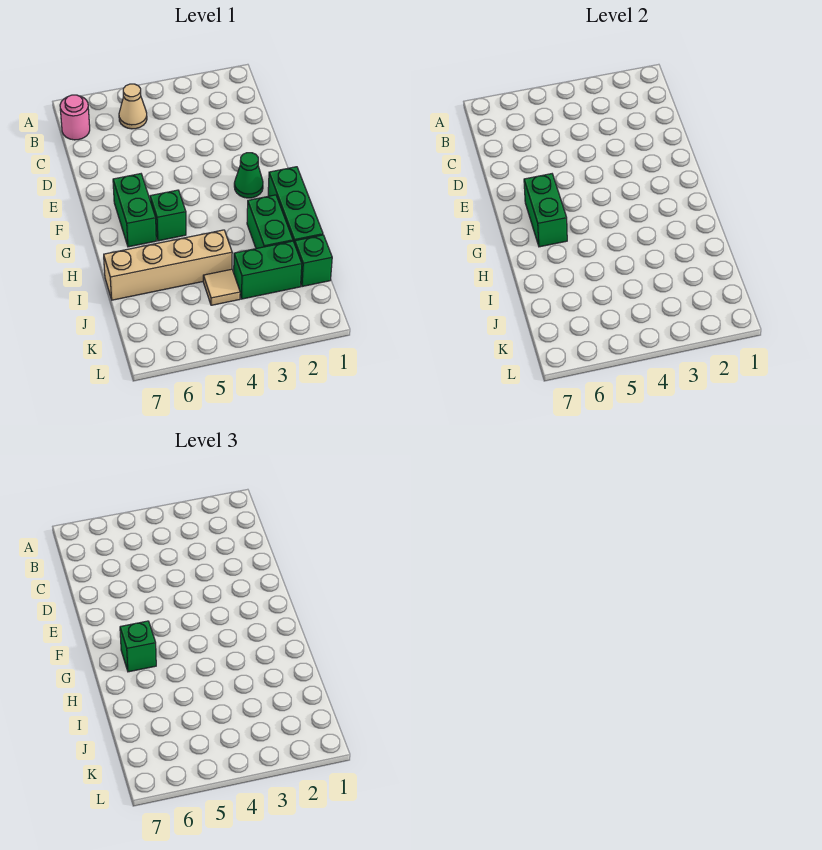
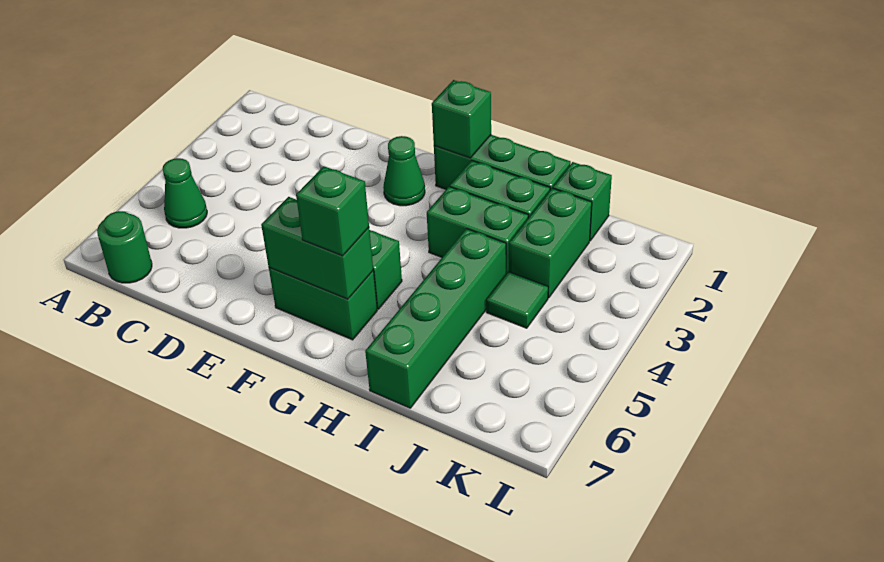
tan 1x1 cone [119,84,147,129] -> green 1x1 cone [163,158,207,228]
pink 1x1 round brick [60,95,90,140] -> green 1x1 round brick [97,211,152,283]
none -> green 1x1 brick [432,80,491,158]
none -> green 1x2 brick [427,187,528,274]
tan 1x4 brick [104,230,232,300] -> green 1x4 brick [365,229,506,408]
tan 1x1 tile [203,269,240,305] -> green 1x1 tile [486,272,548,328]

